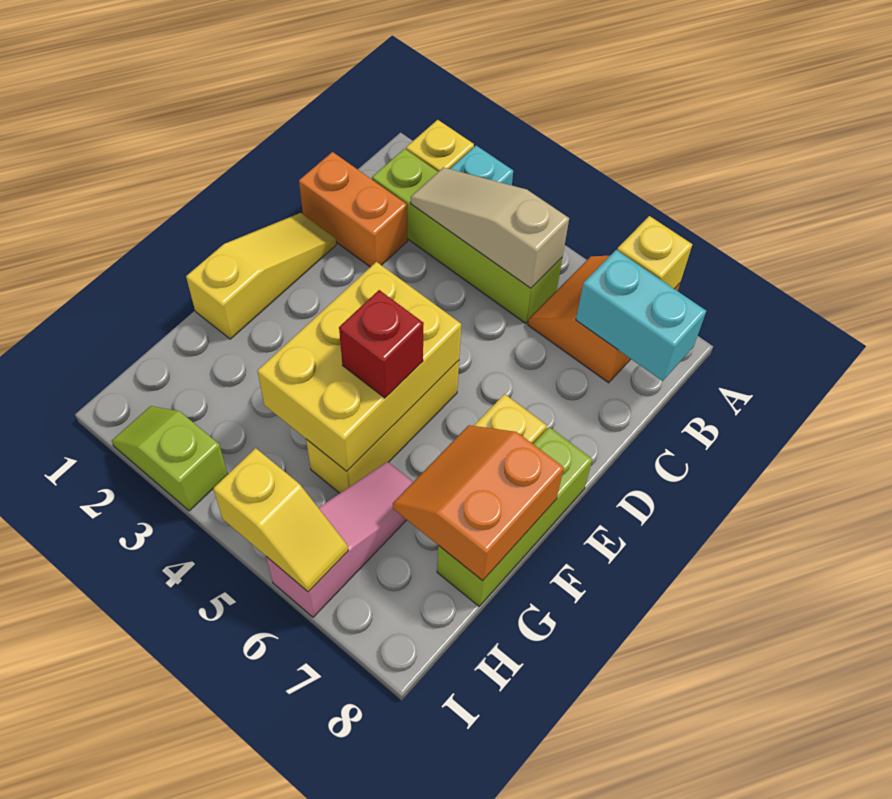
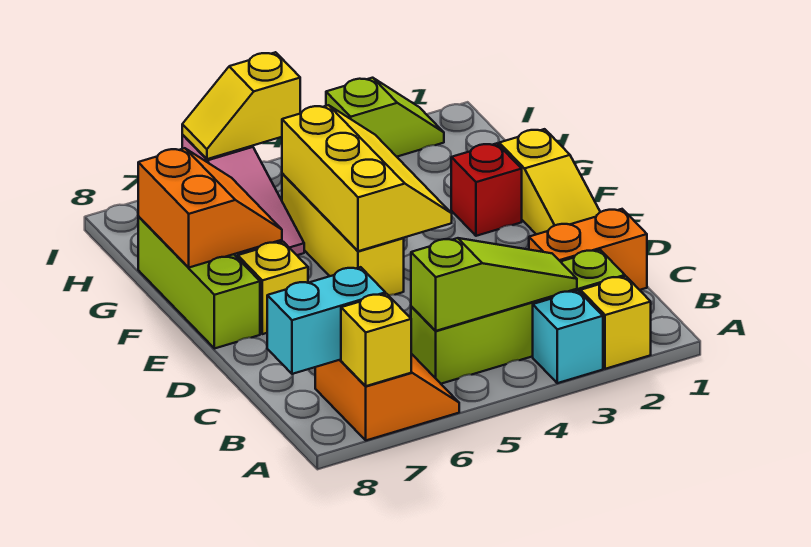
tan 1x3 slope [411,167,569,288] -> lime 1x3 slope [411,238,577,331]
yellow 2x3 brick [257,262,461,471] -> yellow 2x3 slope [282,105,452,251]
red 1x1 brick [339,290,424,398] -> red 1x1 brick moved to [451,143,522,236]

